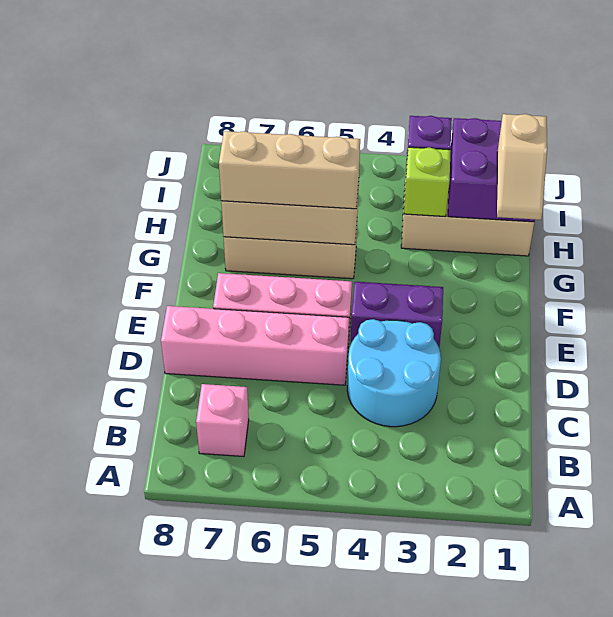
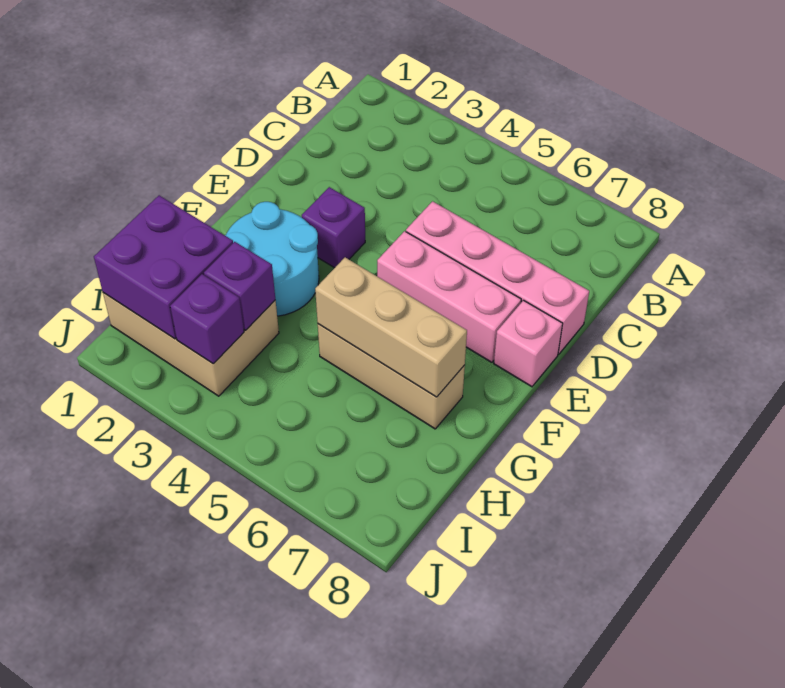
pink 1x1 brick [196,384,249,457] -> pink 1x1 brick moved to [494,300,563,387]
cyan 2x2 round brick [347,319,441,427] -> cyan 2x2 round brick moved to [225,202,319,316]
purple 1x2 brick [350,282,443,347] -> purple 1x1 brick [302,187,365,268]
tan 1x2 slope [497,114,547,220] -> none
tan 1x3 brick [219,131,360,209] -> none
lime 1x1 brick [404,147,451,217] -> purple 1x1 brick [204,242,275,330]

